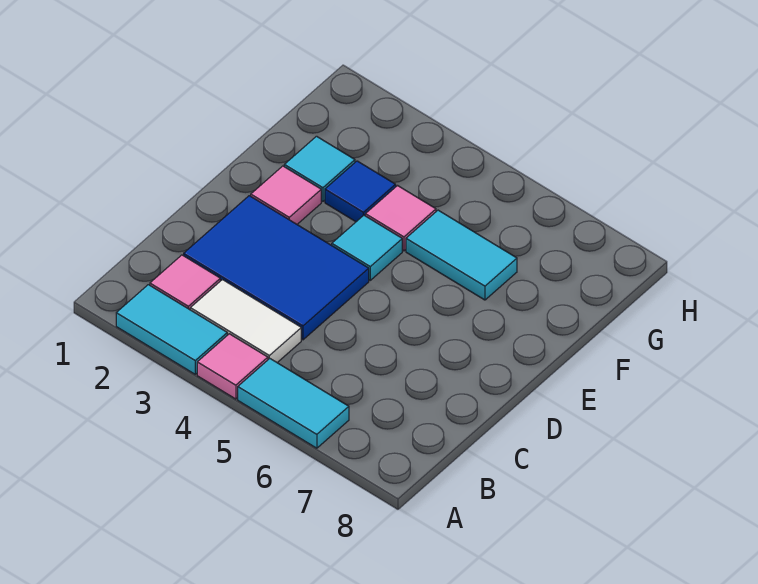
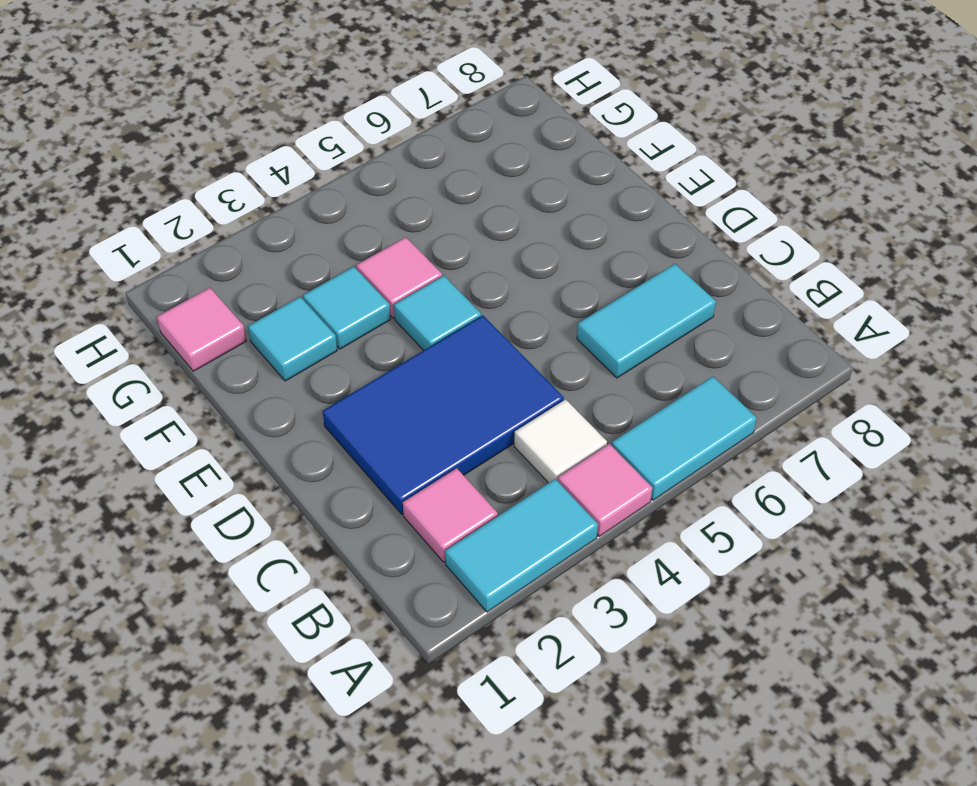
white 1x2 tile [190,280,301,363] -> white 1x1 tile [514,399,607,483]
pink 1x1 tile [251,166,321,224] -> pink 1x1 tile moved to [157,288,246,371]
blue 1x1 tile [325,161,396,222] -> cyan 1x1 tile [303,266,391,349]
cyan 1x2 tile [406,210,517,300] -> cyan 1x2 tile moved to [577,264,716,378]

